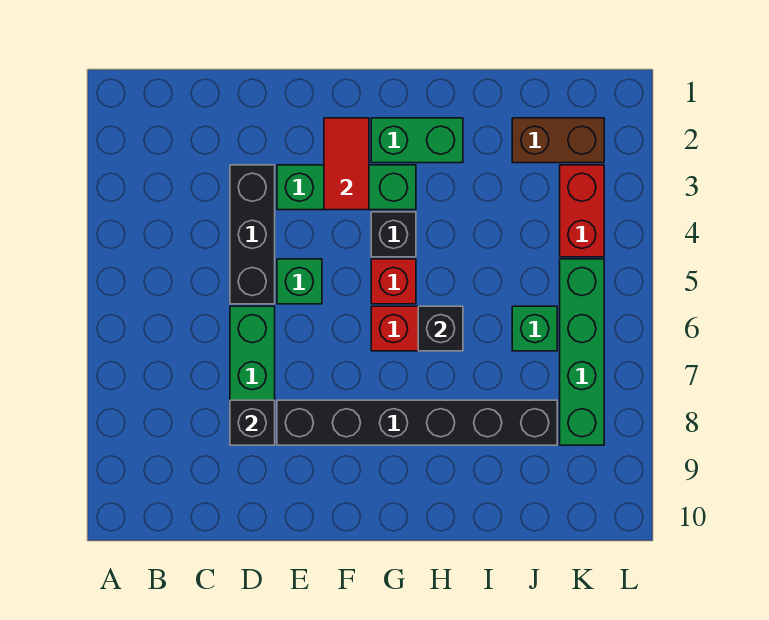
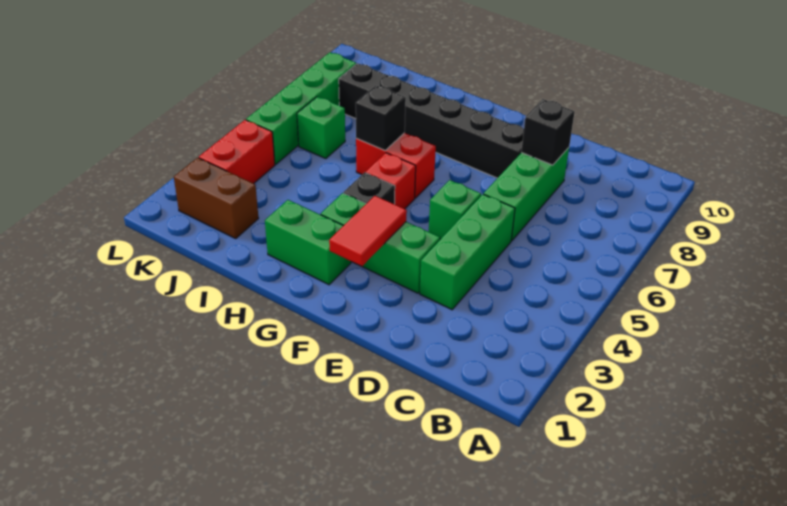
black 1x3 brick [230,165,275,304] -> green 1x3 brick [420,194,515,310]

